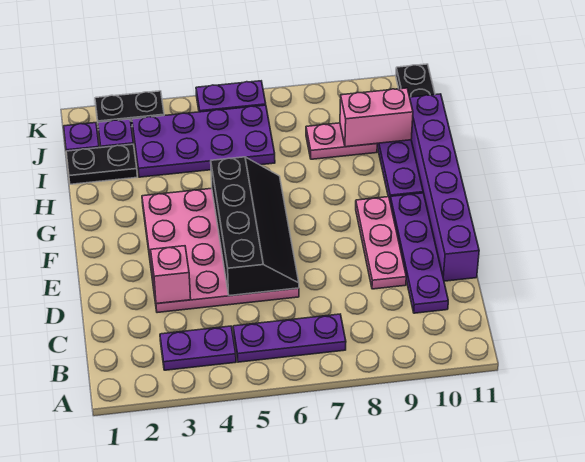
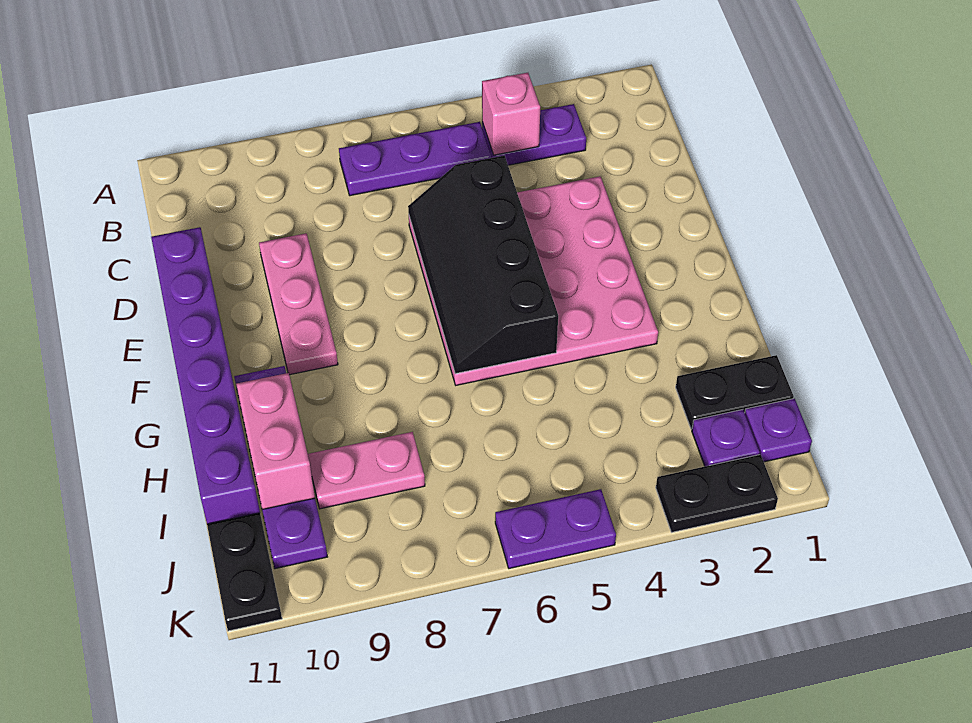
purple 1x4 plate [390,193,448,313] -> none
pink 1x1 brick [151,246,191,304] -> pink 1x1 brick moved to [482,73,540,155]
purple 2x4 plate [132,105,275,177] -> none
pink 1x2 brick [340,88,413,147] -> pink 1x2 brick turned to [236,373,315,509]

